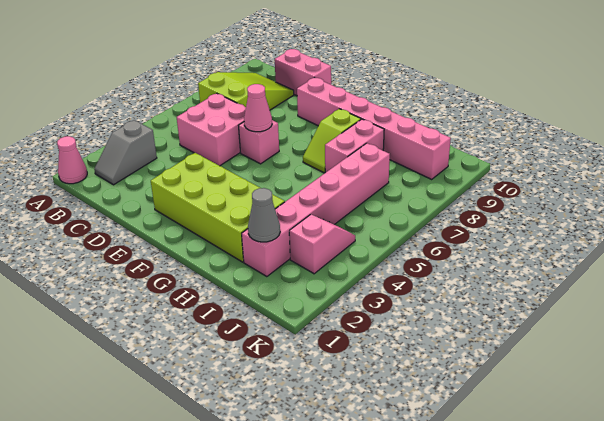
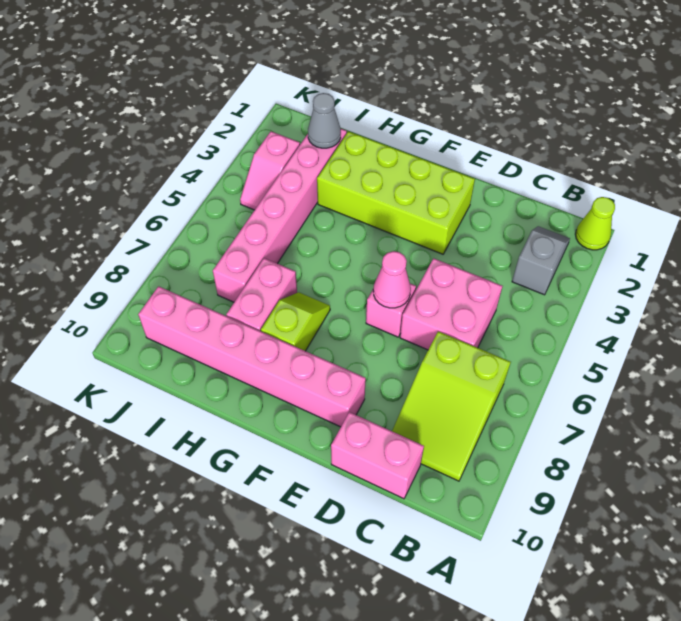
pink 1x1 cone [57,136,87,184] -> lime 1x1 cone [575,197,615,250]

